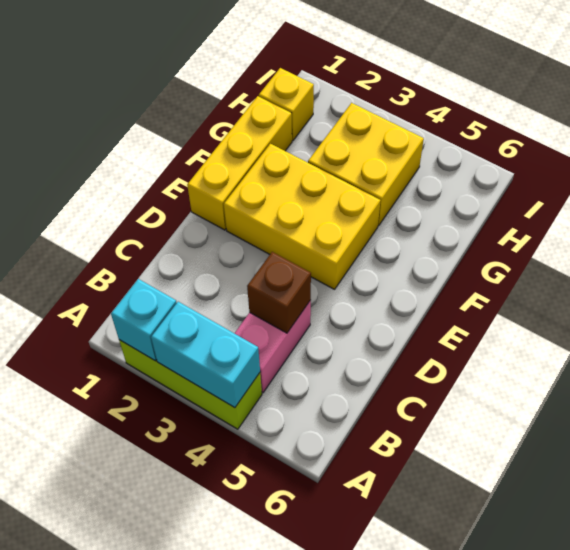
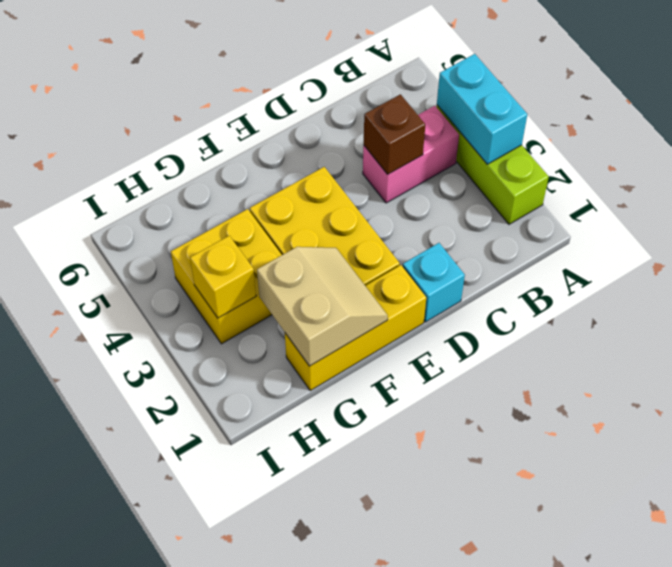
cyan 1x1 brick [111,279,177,361] -> cyan 1x1 brick moved to [403,243,465,322]
none -> tan 2x2 slope [257,247,388,366]
yellow 1x1 brick [259,68,314,141] -> yellow 1x1 brick moved to [190,236,256,318]

